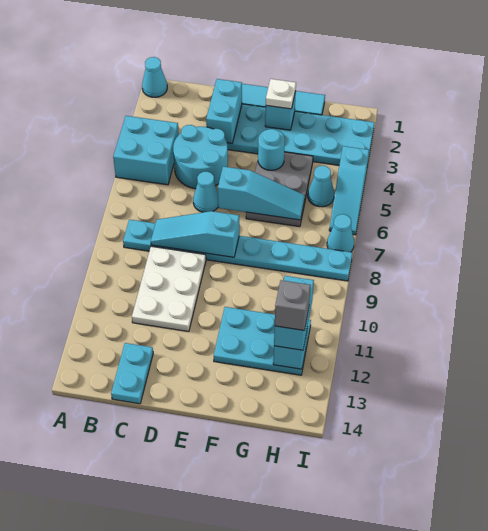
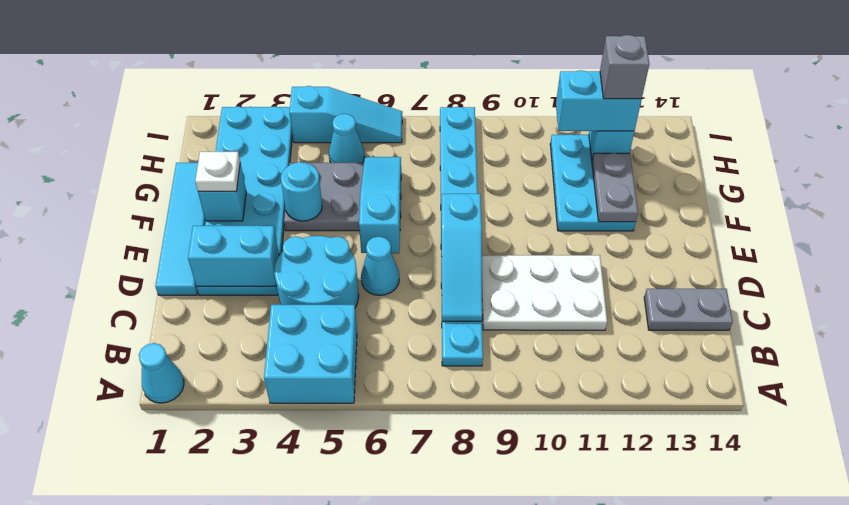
cyan 1x2 plate [111,343,153,404] -> grey 1x2 plate [644,289,733,330]
none -> grey 1x2 plate [592,153,638,222]
cyan 1x1 cone [327,214,354,252] -> none

